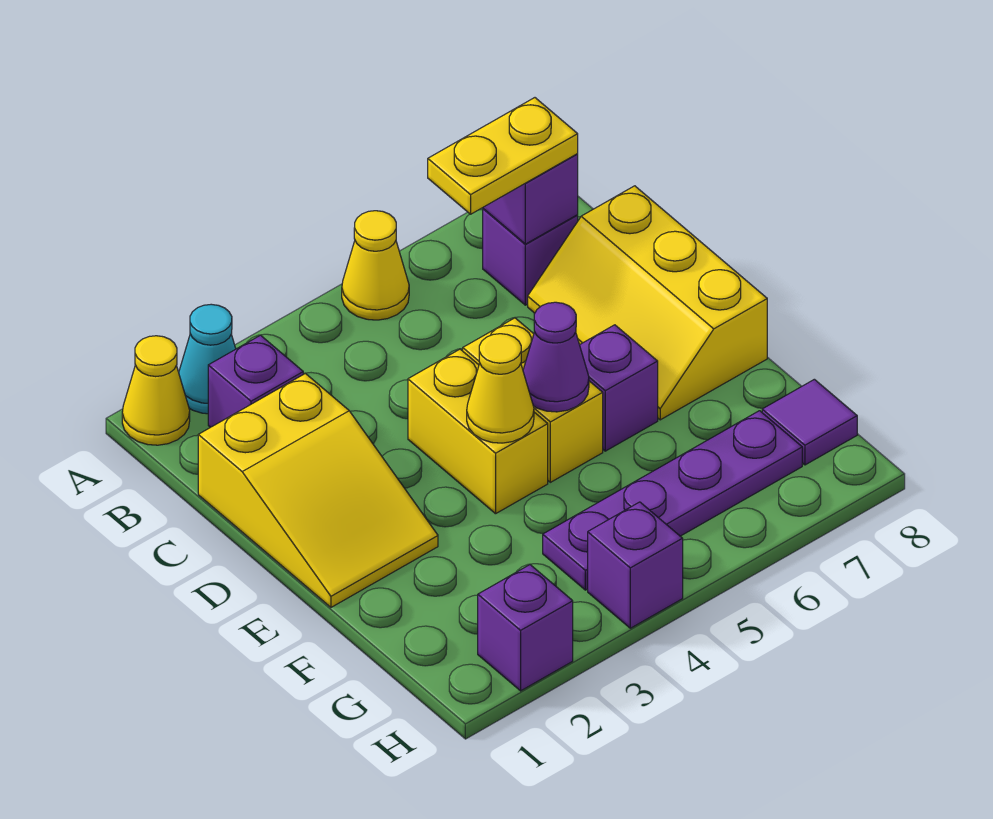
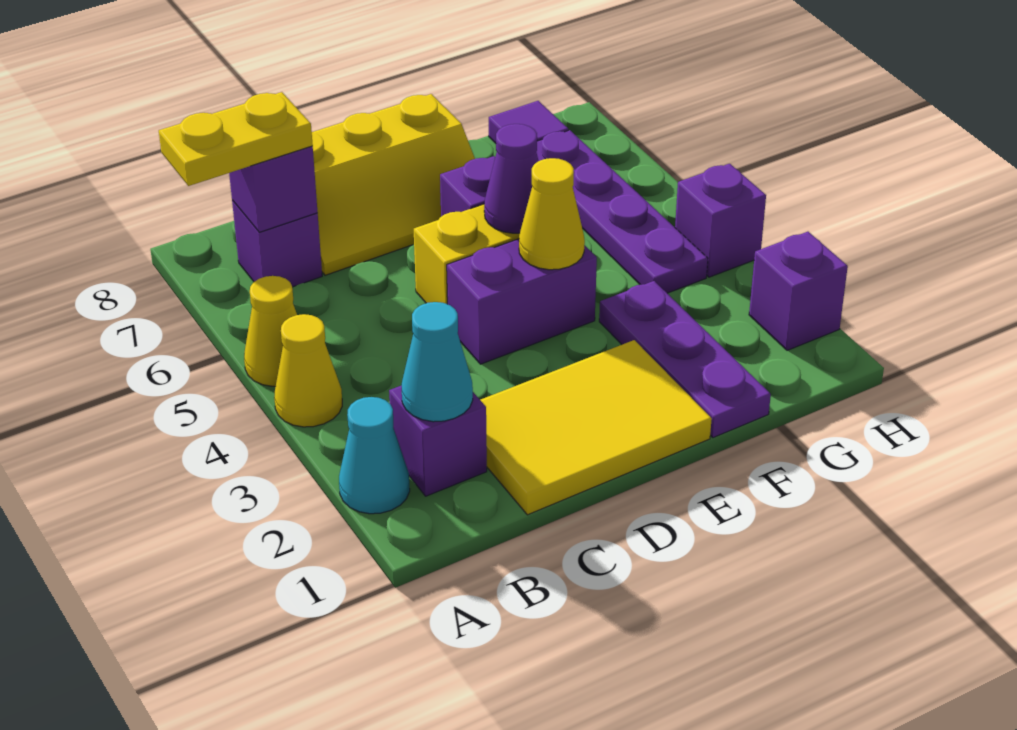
yellow 1x1 cone [122,336,190,445] -> yellow 1x1 cone moved to [274,314,342,427]
none -> cyan 1x1 cone [401,302,473,422]
yellow 1x2 plate [428,98,578,214] -> yellow 1x2 plate turned to [159,92,313,186]
yellow 2x3 slope [198,374,438,607] -> yellow 2x3 tile [481,340,712,515]
yellow 1x2 brick [408,349,548,514] -> purple 1x2 brick [447,239,597,364]
none -> purple 1x3 plate [599,281,771,438]

